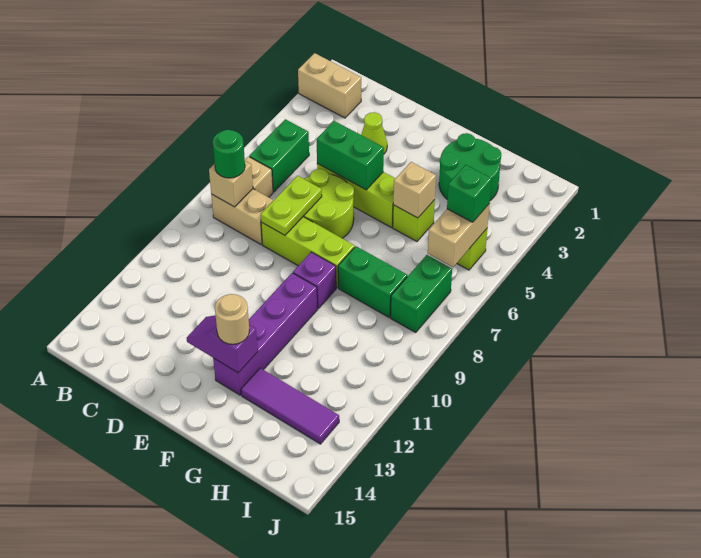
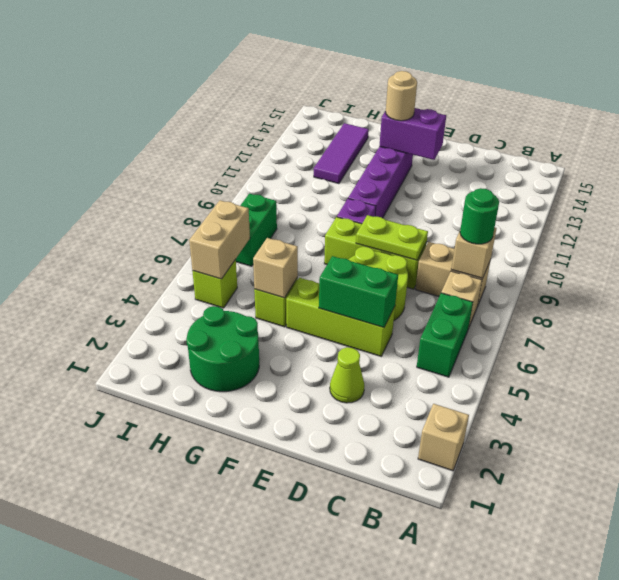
tan 1x2 brick [298,53,361,118] -> tan 1x1 brick [418,404,469,471]
lime 1x2 plate [261,176,322,235] -> lime 1x2 plate turned to [356,215,428,260]
purple 1x2 slope [187,315,258,373] -> purple 1x2 brick [380,108,446,160]
green 1x2 brick [338,246,407,317] -> none
purple 1x3 tile [241,368,339,444] -> purple 1x3 tile turned to [314,123,369,184]
green 1x1 brick [447,165,492,222] -> none

